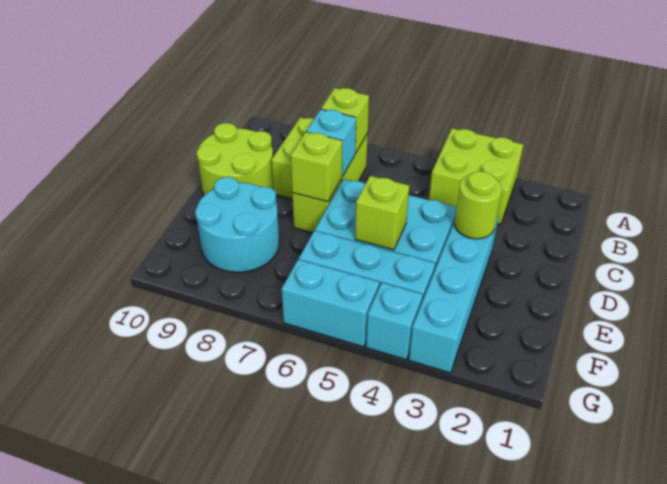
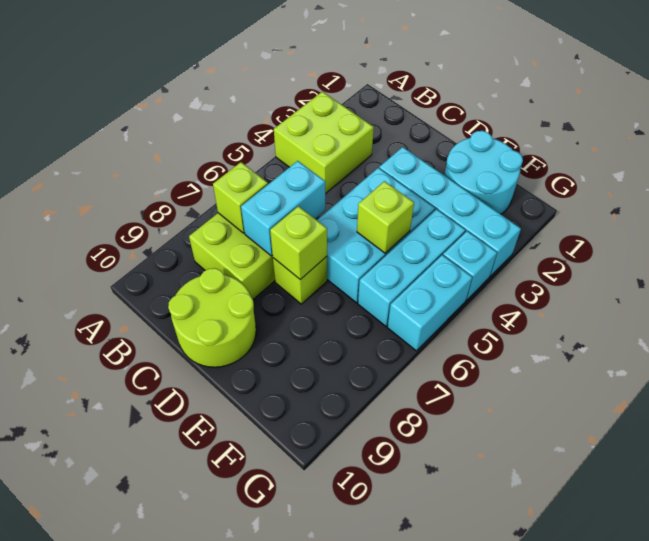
cyan 1x1 brick [306,109,356,177] -> cyan 1x2 brick [241,161,325,256]
lime 1x1 round brick [454,171,502,239] -> none
cyan 2x2 round brick [195,177,279,272] -> cyan 2x2 round brick moved to [444,131,523,214]

